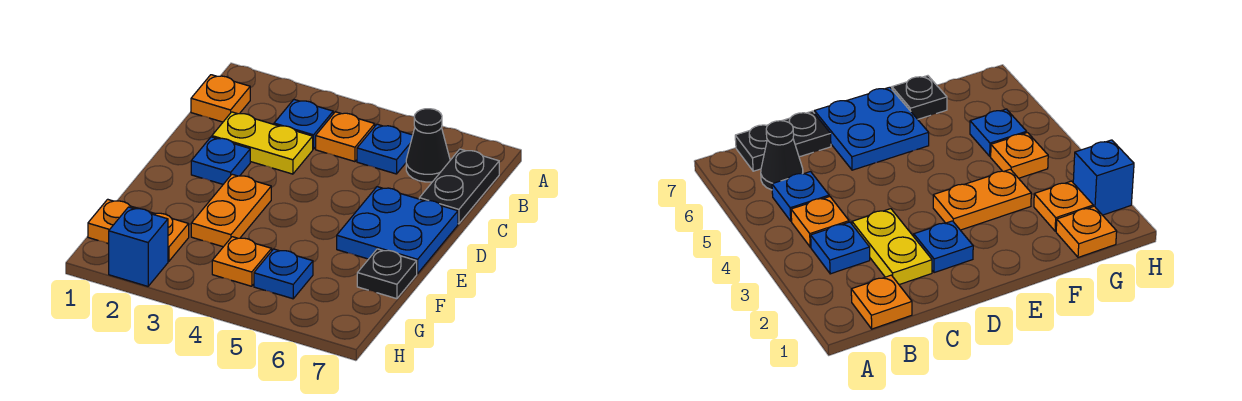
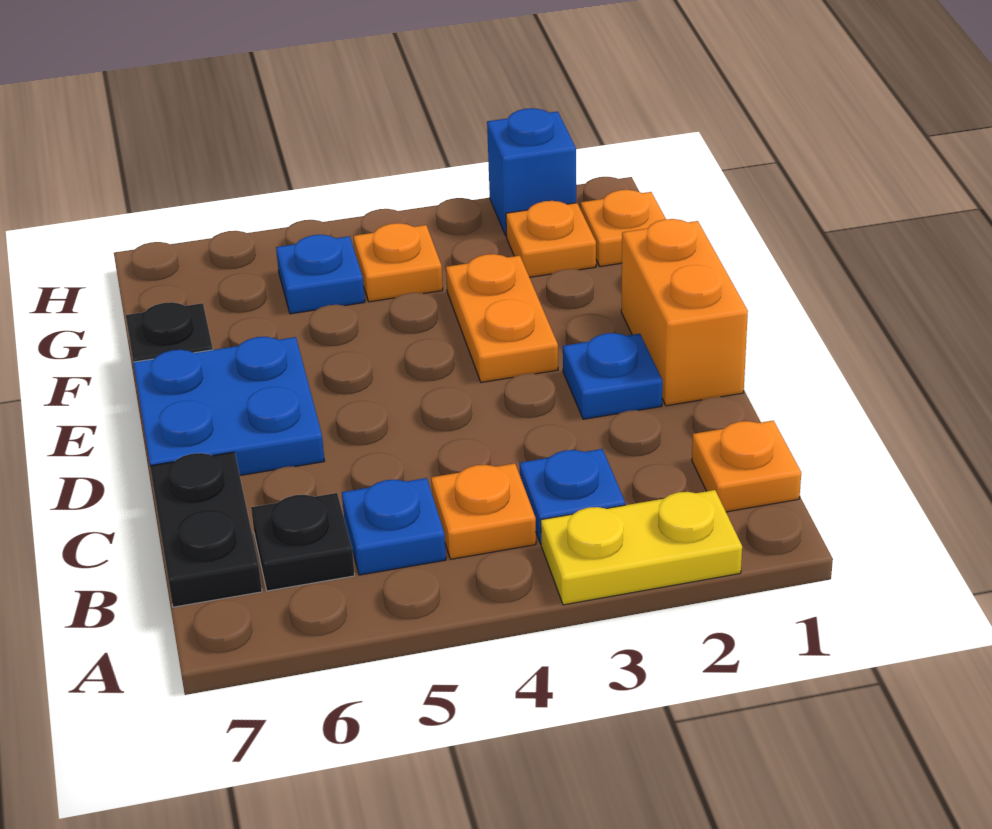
black 1x1 cone [406,109,450,182] -> black 1x1 plate [251,493,355,591]
yellow 1x2 plate [212,112,313,174] -> yellow 1x2 plate moved to [541,490,742,605]
none -> orange 1x2 brick [621,219,748,406]

